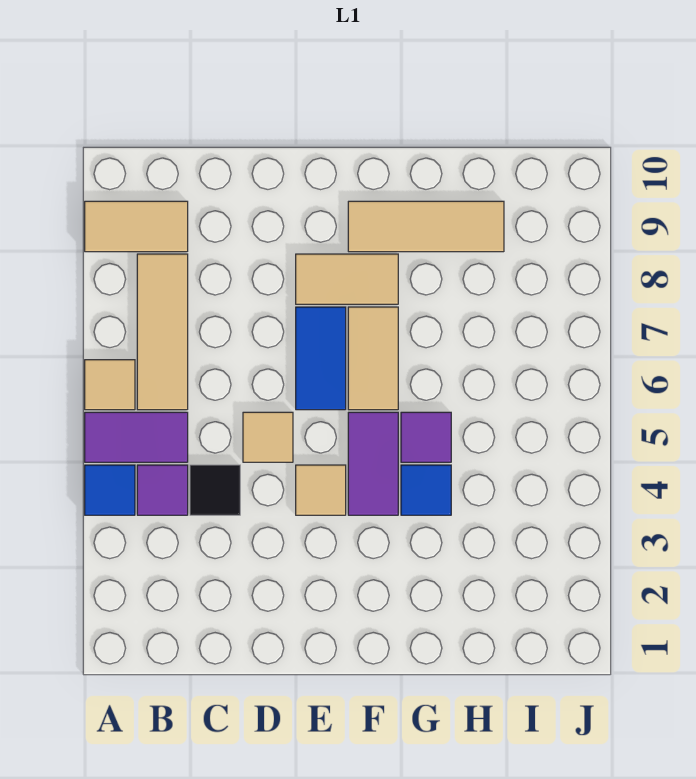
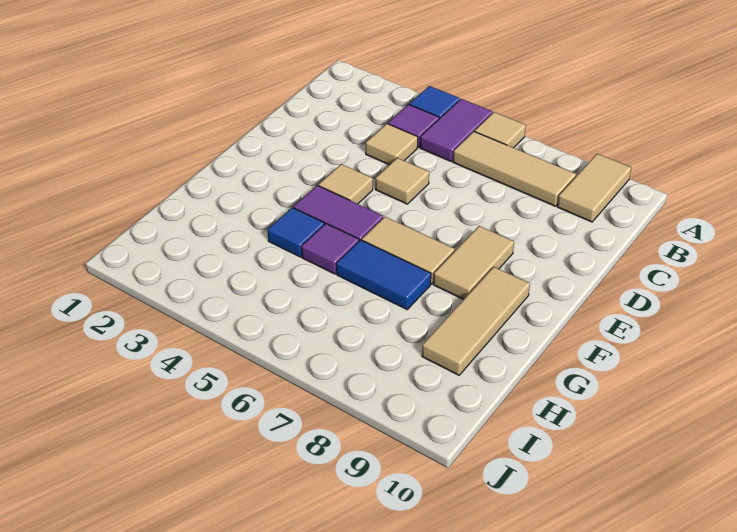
black 1x1 tile [190,465,240,515] -> tan 1x1 tile [366,124,418,165]
blue 1x2 tile [296,307,346,410] -> blue 1x2 tile moved to [337,240,431,309]

